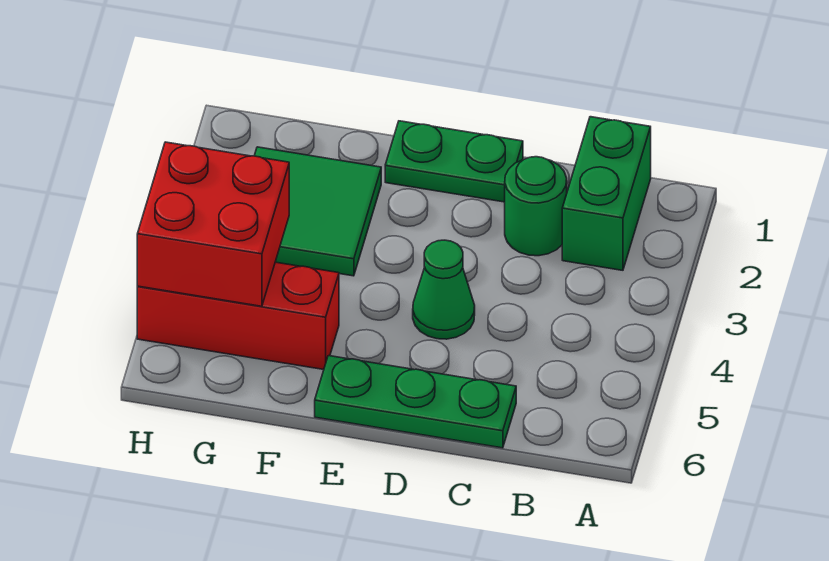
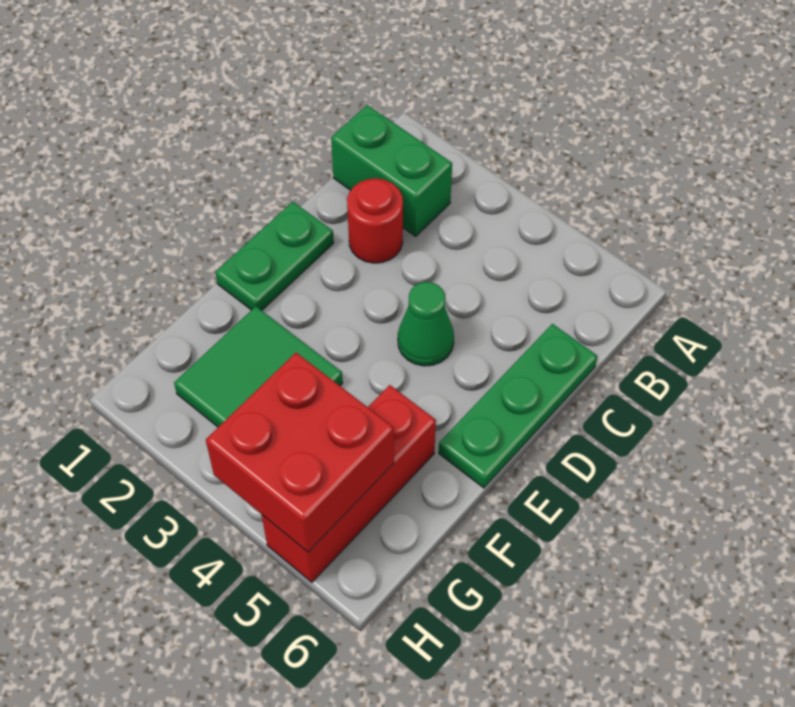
green 1x1 round brick [505,157,567,256] -> red 1x1 round brick [347,179,403,263]

